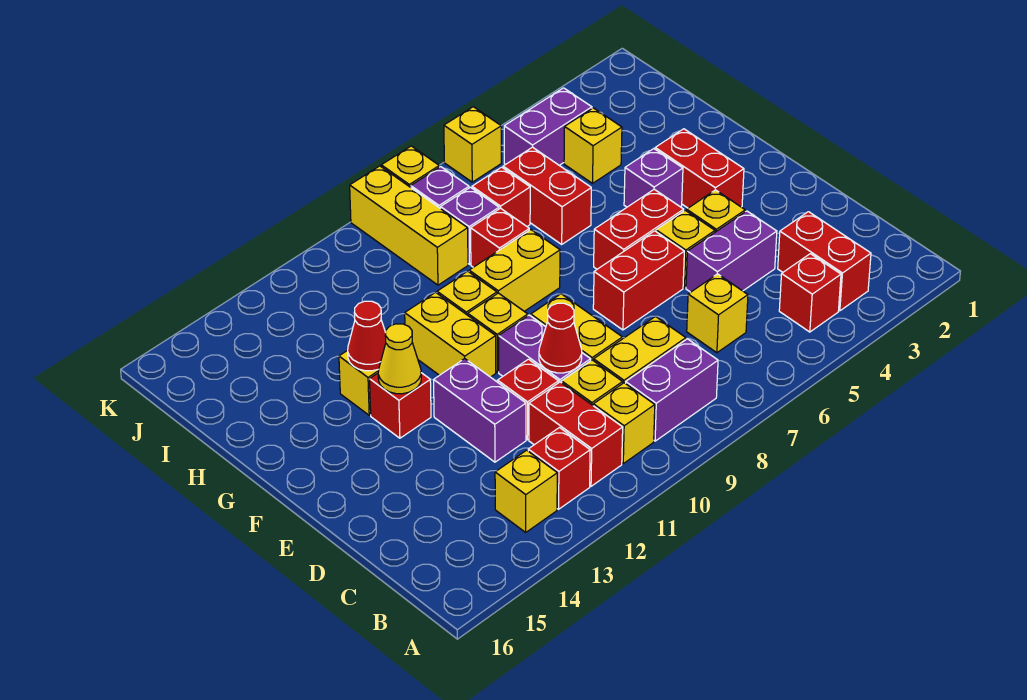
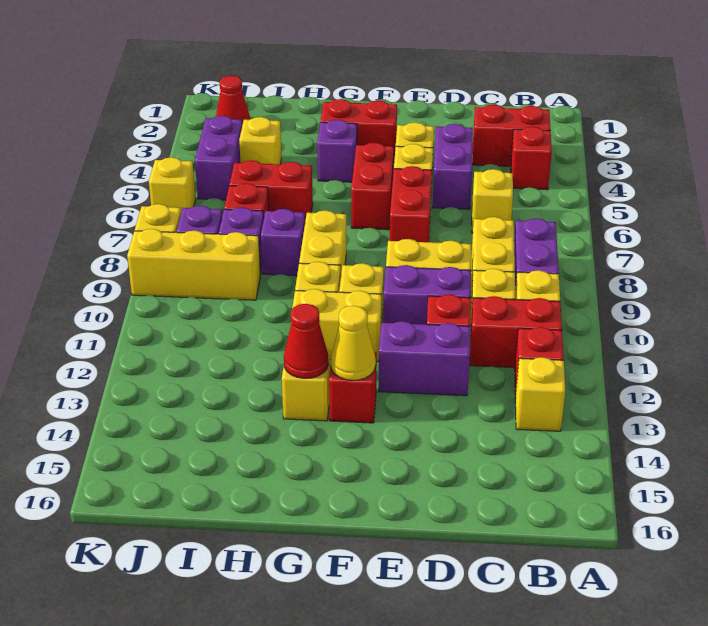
red 1x1 cone [539,303,582,373] -> red 1x1 cone moved to [216,76,250,125]
red 1x1 brick [471,208,529,267] -> purple 1x1 brick [261,209,305,276]

